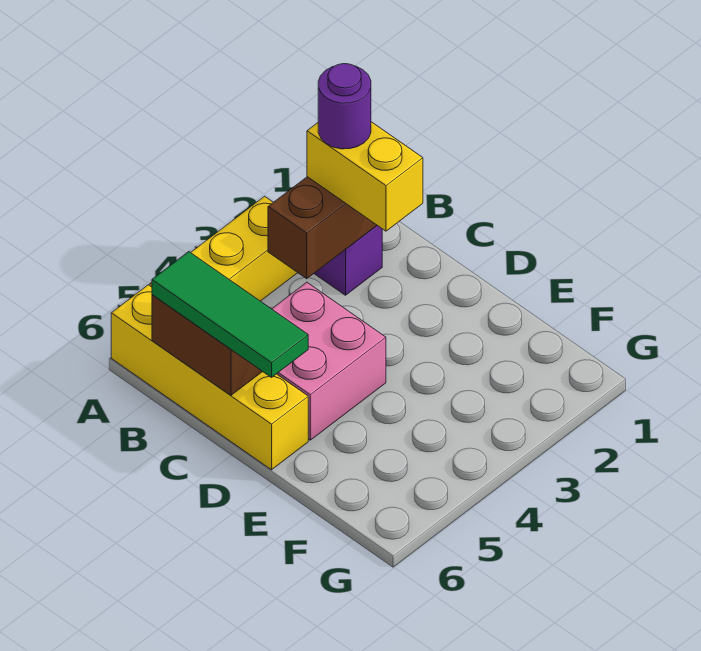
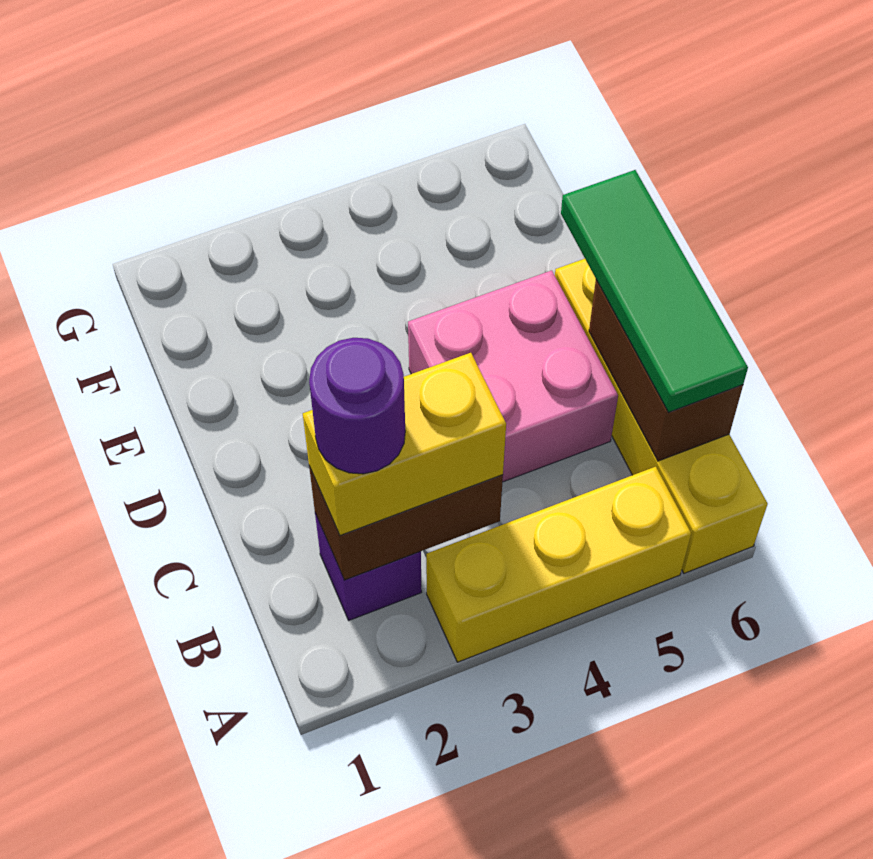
yellow 1x2 brick [307,122,423,231] -> yellow 1x2 brick turned to [303,353,506,535]

